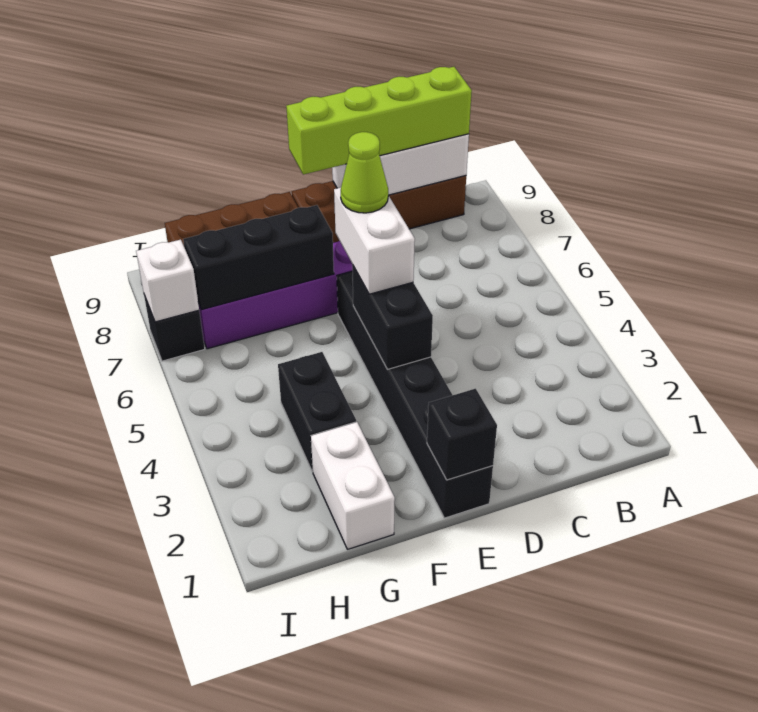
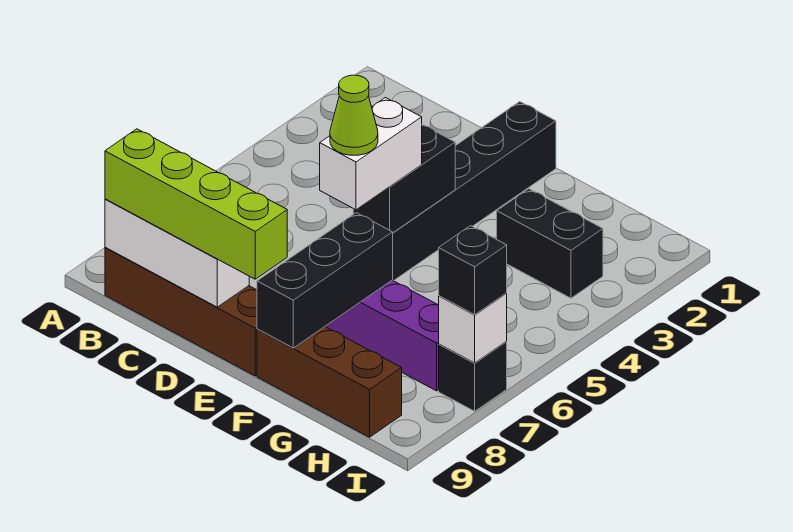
black 1x1 brick [427,389,497,480] -> black 1x1 brick moved to [439,226,507,315]
black 1x3 brick [183,205,334,309] -> black 1x3 brick turned to [257,213,393,348]
white 1x2 brick [311,422,395,549] -> none
black 1x2 brick [278,352,356,472] -> black 1x2 brick turned to [497,189,603,298]

